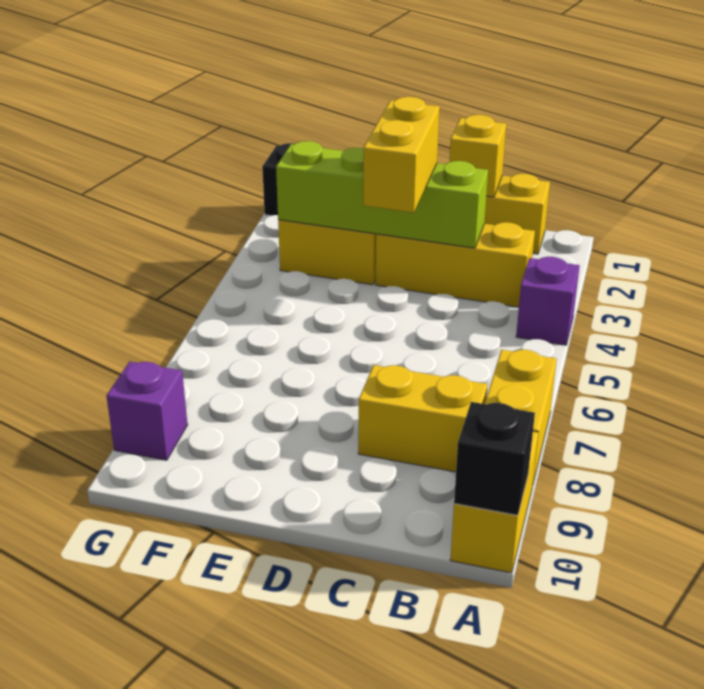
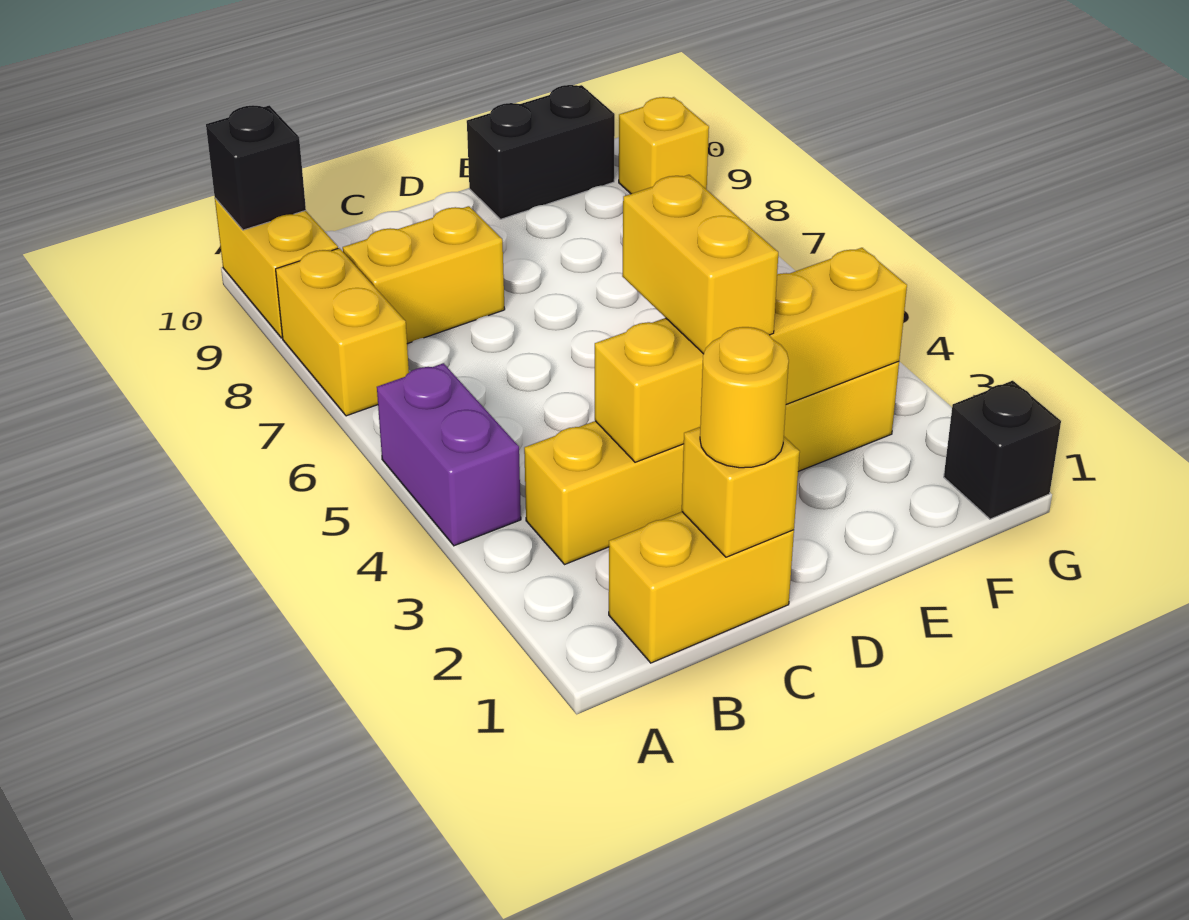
purple 1x1 brick [516,257,580,345] -> purple 1x2 brick [377,363,521,546]
none -> yellow 1x1 round brick [700,327,789,468]
lime 1x4 brick [276,141,488,248] -> yellow 1x4 brick [595,248,907,462]
none -> black 1x2 brick [467,85,615,219]
purple 1x1 brick [106,362,188,460] -> yellow 1x1 brick [619,97,709,194]

